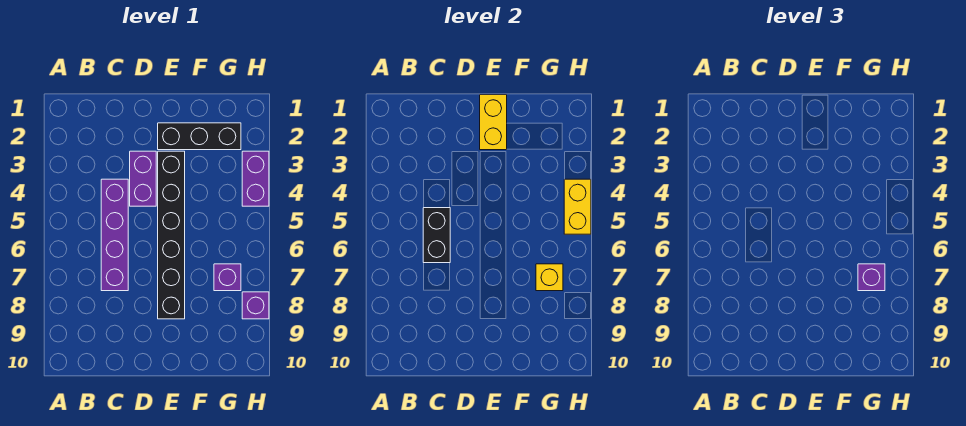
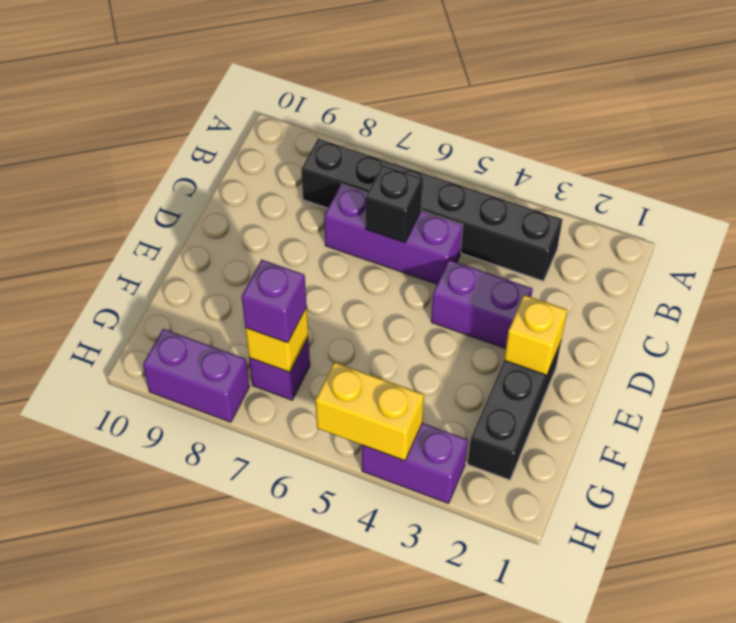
purple 1x4 brick [101,179,128,291] -> purple 1x3 brick [324,184,463,284]
black 1x2 brick [423,208,450,263] -> black 1x1 brick [365,165,423,243]
yellow 1x2 brick [480,95,507,150] -> yellow 1x1 brick [504,295,567,375]
black 1x6 brick [158,151,185,319] -> black 1x6 brick moved to [301,139,562,281]
purple 1x1 brick [242,292,269,319] -> purple 1x2 brick [143,329,249,422]

